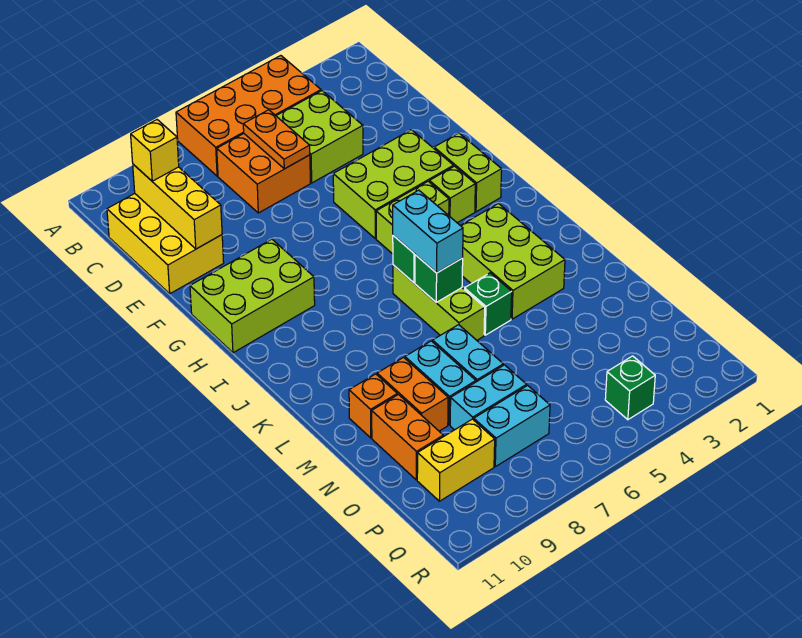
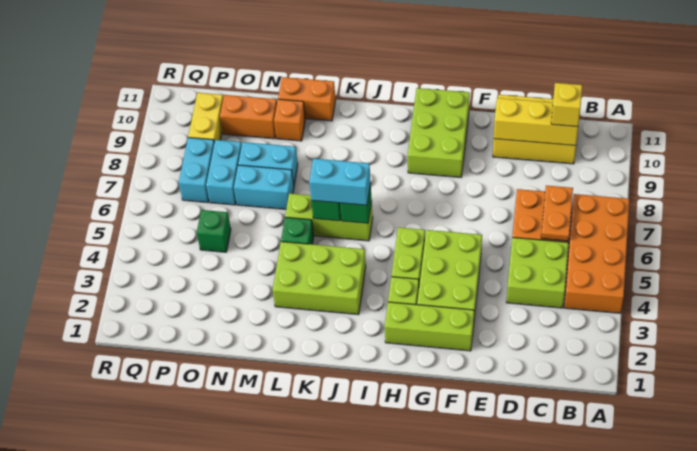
orange 1x2 plate [243,110,310,169] -> orange 1x2 plate turned to [541,186,573,241]
lime 1x2 brick [434,133,502,212] -> lime 1x3 brick [385,302,474,351]
orange 1x2 brick [377,357,448,431] -> orange 1x2 brick moved to [278,77,336,121]
green 1x1 brick [605,356,655,420] -> green 1x1 brick moved to [197,210,231,252]

